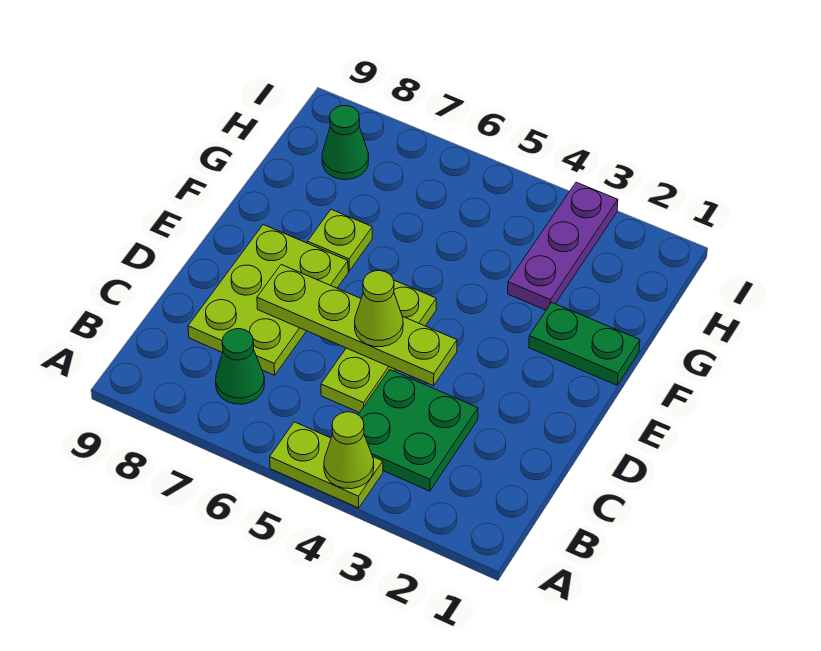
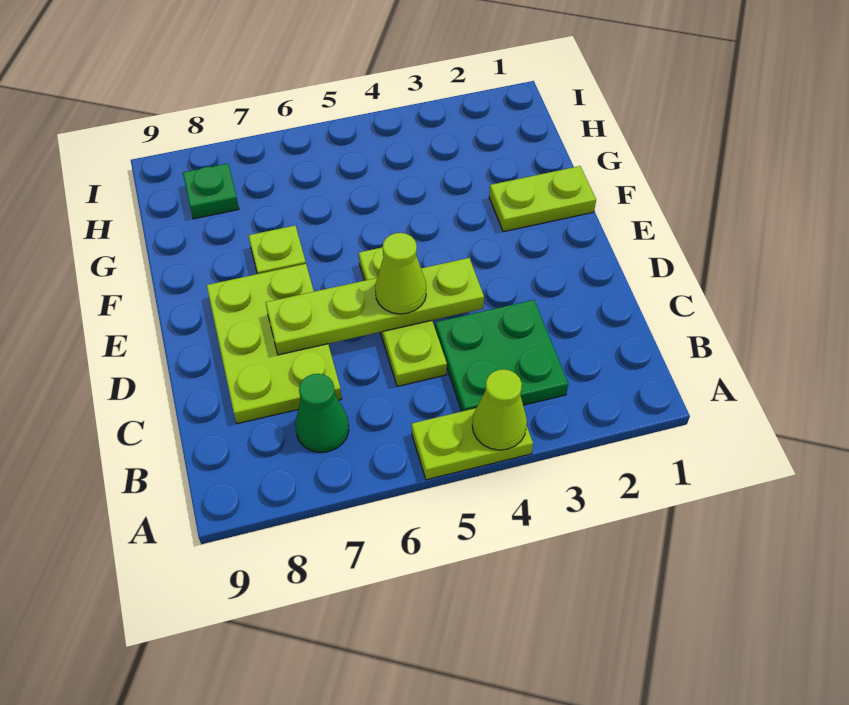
green 1x2 plate [529,303,640,385] -> lime 1x2 plate [489,166,596,232]
purple 1x3 plate [508,182,618,310] -> none
green 1x1 cone [322,106,369,179] -> green 1x1 plate [183,163,239,219]

